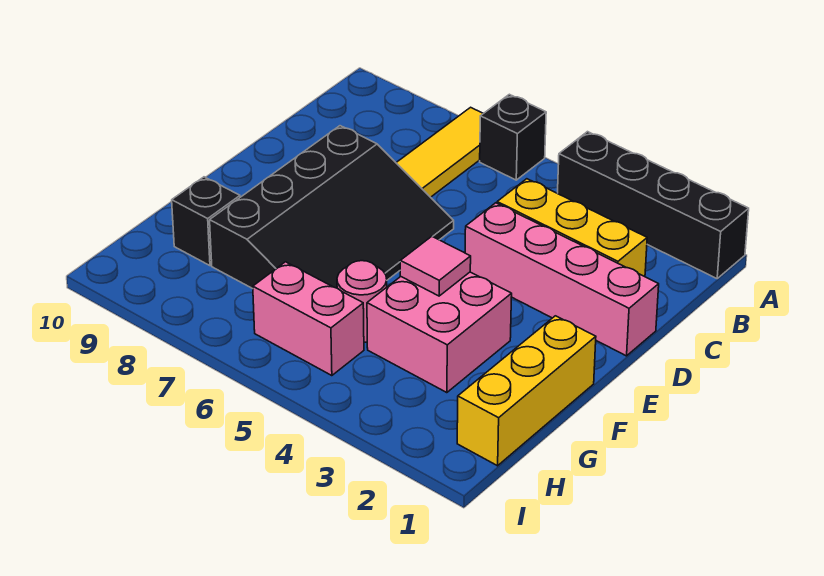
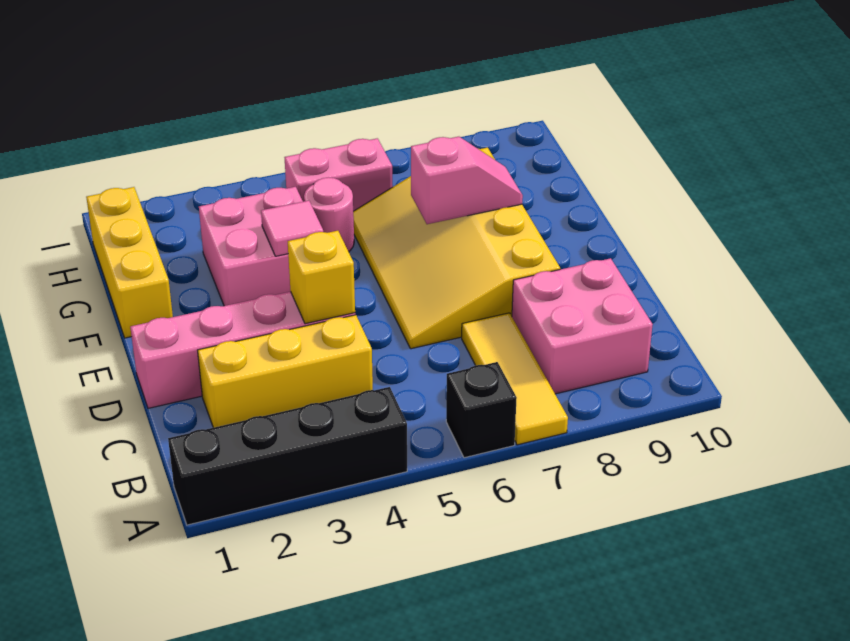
none -> pink 2x2 brick [512,258,653,394]
none -> yellow 1x1 brick [288,231,355,324]
black 3x4 slope [210,126,454,289] -> yellow 3x4 slope [353,148,560,349]
none -> pink 1x2 slope [411,137,523,224]
black 1x1 brick [172,177,240,266] -> none

